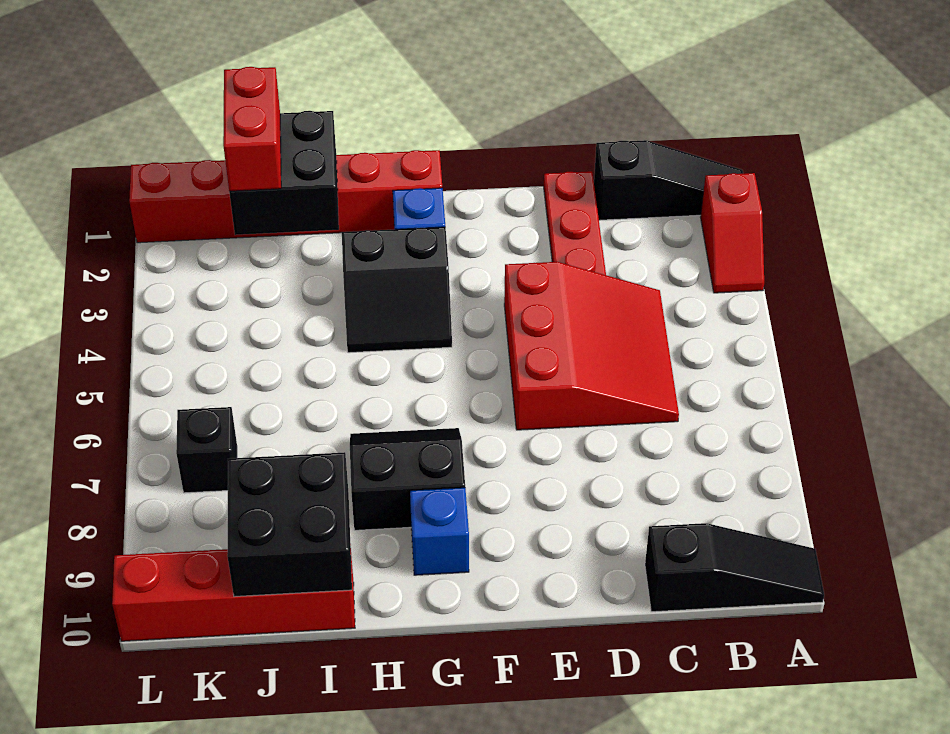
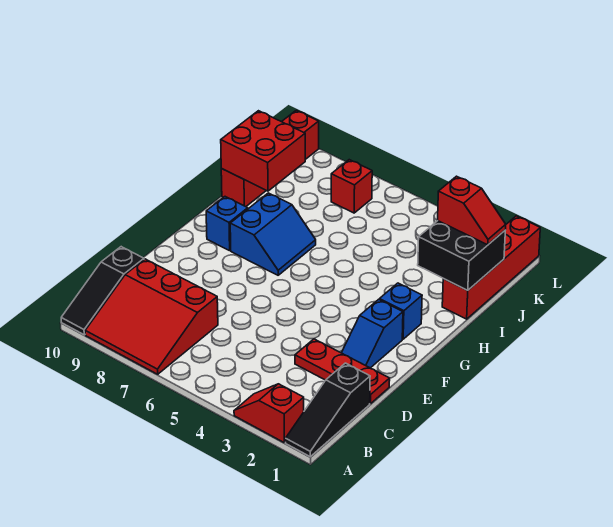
red 3x3 slope [504,262,679,430] -> red 3x3 slope moved to [85,259,218,374]
none -> blue 1x2 slope [342,299,403,368]
red 1x6 brick [129,150,442,243] -> red 1x4 brick [442,216,540,319]
black 2x2 slope [342,227,452,353] -> none
black 2x2 slope [350,428,465,530] -> blue 2x2 slope [230,193,316,275]
black 2x2 brick [227,452,352,597] -> red 2x2 brick [221,111,305,191]
red 1x2 brick [223,67,281,191] -> red 1x2 slope [438,176,506,245]
black 1x1 brick [176,407,237,493] -> red 1x1 brick [331,160,372,213]

